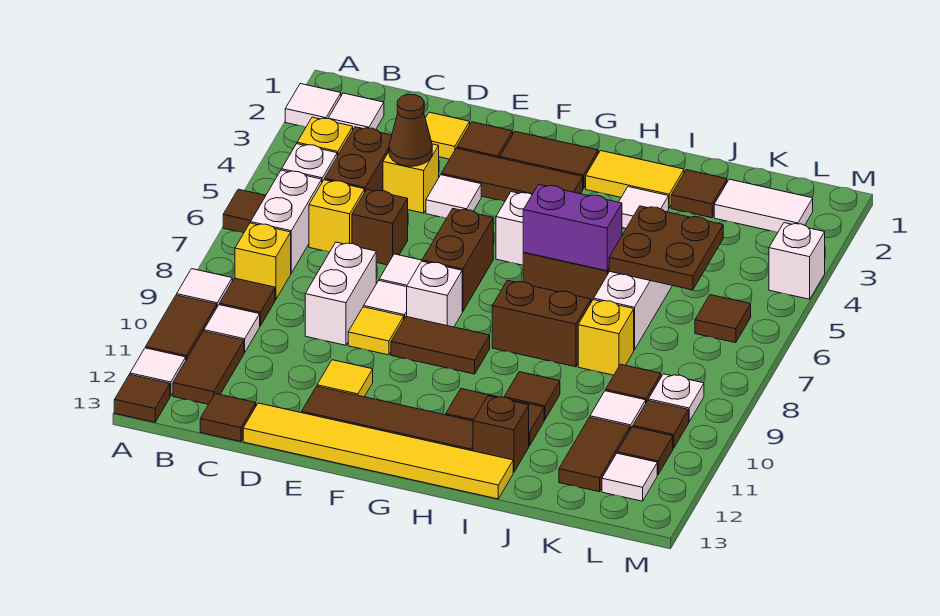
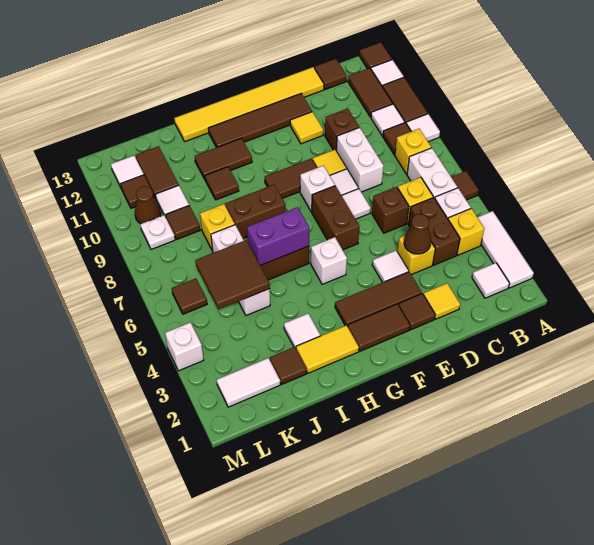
white 1x1 tile [285,84,341,127] -> white 1x3 tile [478,211,534,288]
brown 1x1 brick [473,396,529,473] -> brown 1x1 brick moved to [325,109,359,150]
brown 2x2 plate [609,206,723,290] -> brown 2x2 tile [195,240,270,310]
brown 1x1 tile [633,400,689,448] -> brown 1x1 cone [135,186,161,224]

